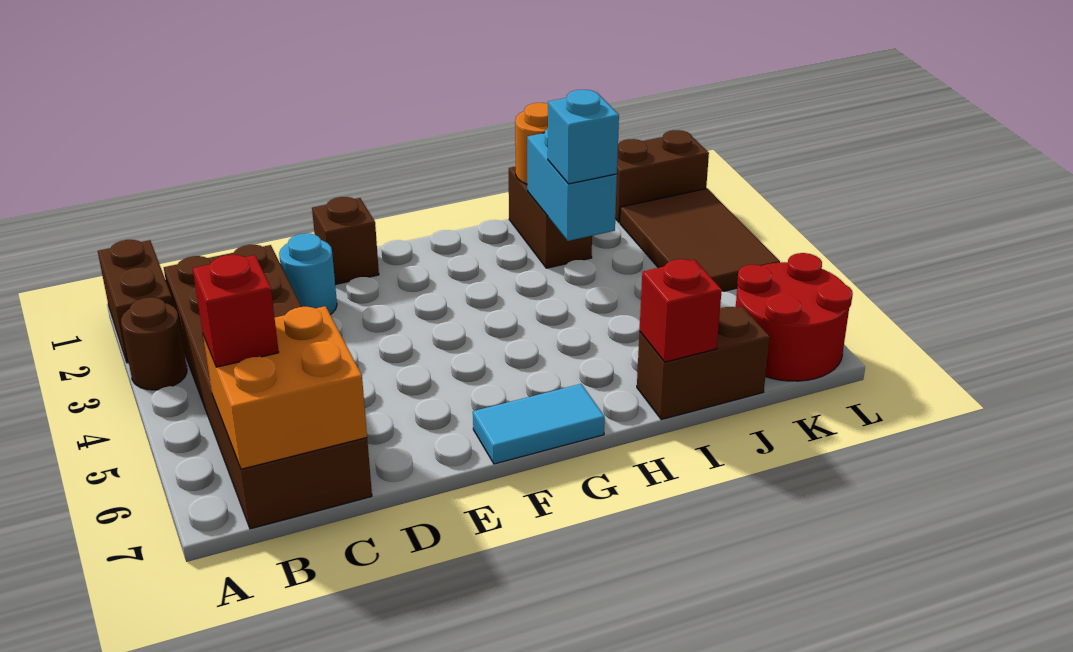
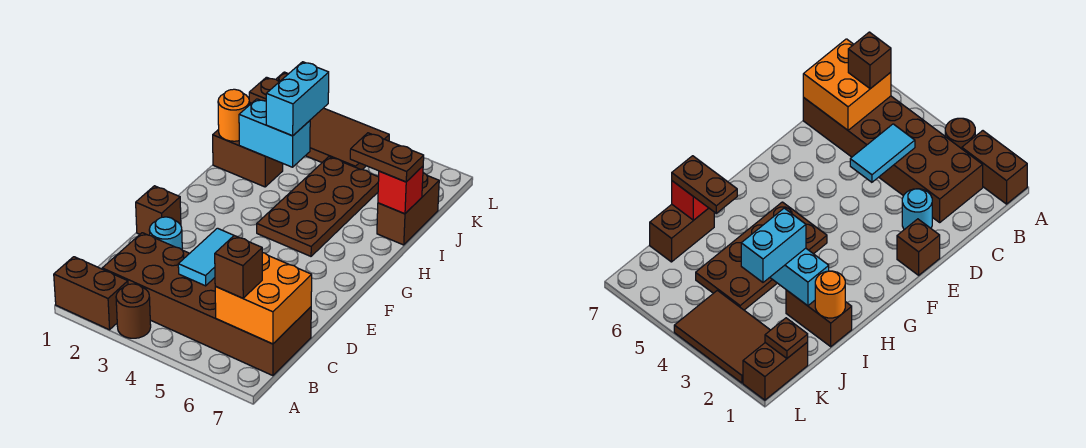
red 1x1 brick [193,255,279,367] -> brown 1x1 brick [215,236,262,298]
cyan 1x2 tile [473,384,605,464] -> cyan 1x2 tile moved to [178,228,234,286]
none -> brown 2x4 plate [257,157,379,256]
cyan 1x1 brick [548,90,619,184] -> cyan 1x2 brick [266,62,329,136]
none -> brown 1x2 plate [350,133,424,182]
none -> brown 1x1 plate [249,77,279,103]
red 2x2 round brick [736,253,853,381] -> none

